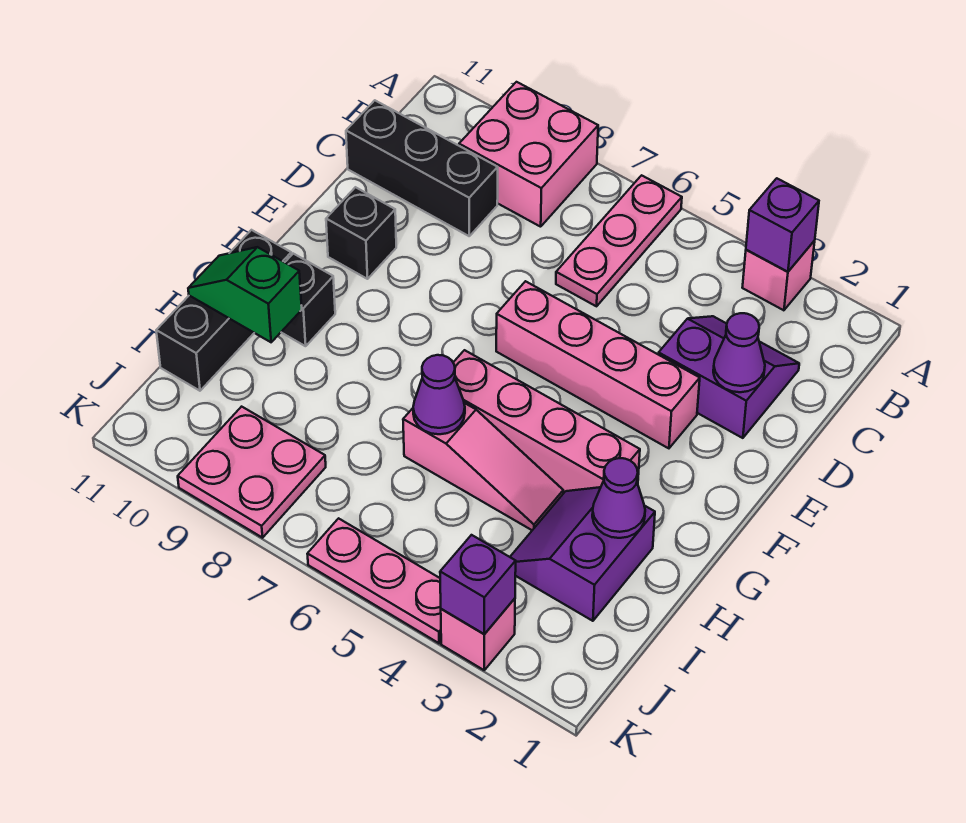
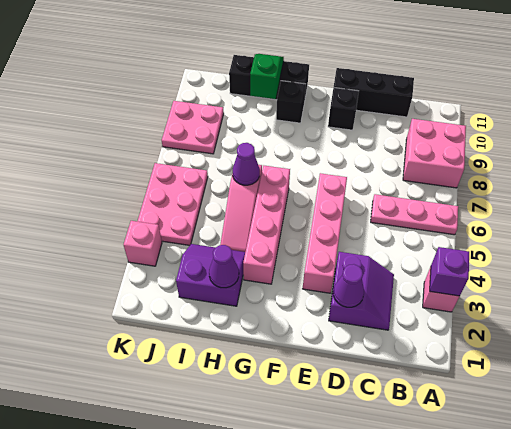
black 1x3 brick [346,100,498,236] -> black 1x3 brick turned to [334,68,414,117]
purple 1x1 brick [440,535,516,634] -> none
pink 1x3 plate [308,518,441,643] -> pink 2x3 plate [137,163,208,245]

